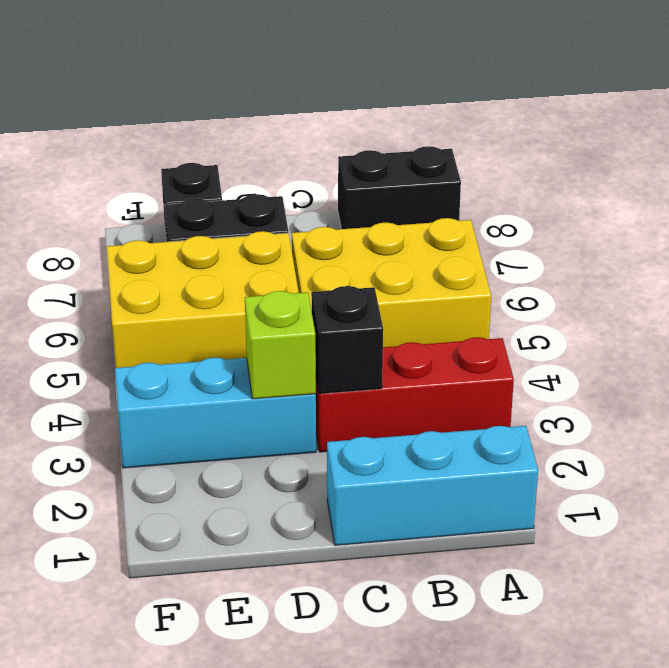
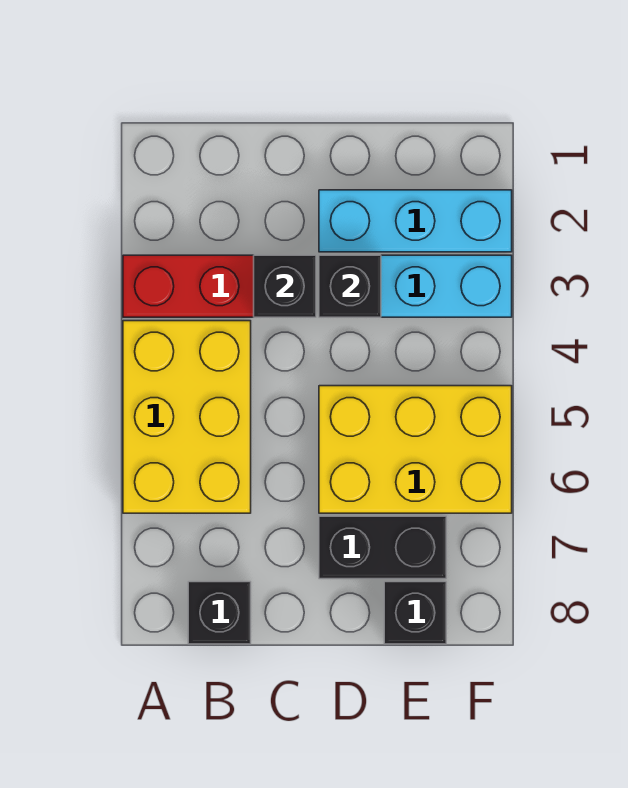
cyan 1x3 brick [327,426,538,545] -> cyan 1x3 brick moved to [319,190,512,252]
yellow 2x3 brick [292,218,491,347] -> yellow 2x3 brick turned to [123,321,251,513]
black 1x2 brick [338,146,461,229] -> black 1x1 brick [188,582,251,644]
lime 1x1 brick [245,291,316,399] -> black 1x1 brick [319,255,381,317]

